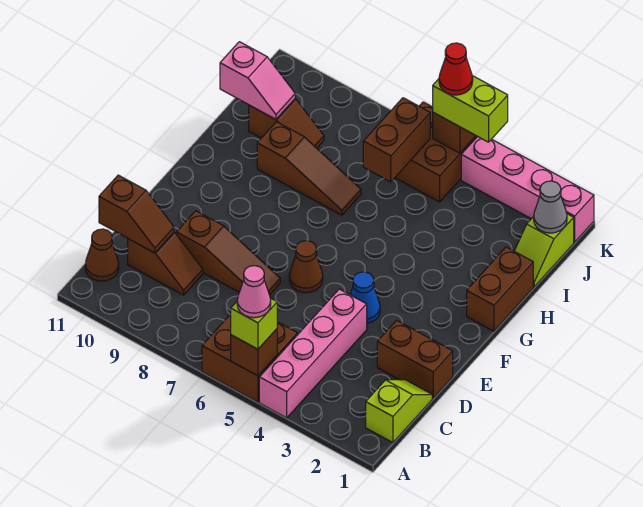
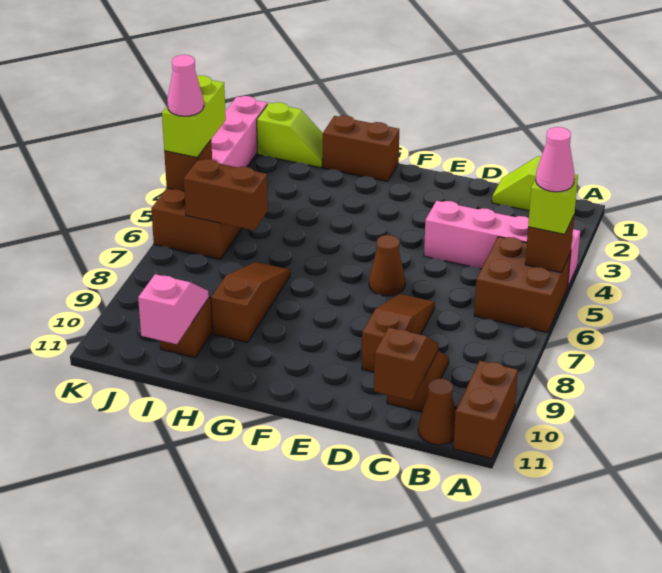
brown 1x2 brick [377,320,453,398] -> brown 1x2 brick moved to [453,361,518,458]
blue 1x1 cone [350,272,380,323] -> none
grey 1x1 cone [534,181,567,233] -> none
red 1x1 cone [439,43,473,95] -> pink 1x1 cone [167,55,204,116]

